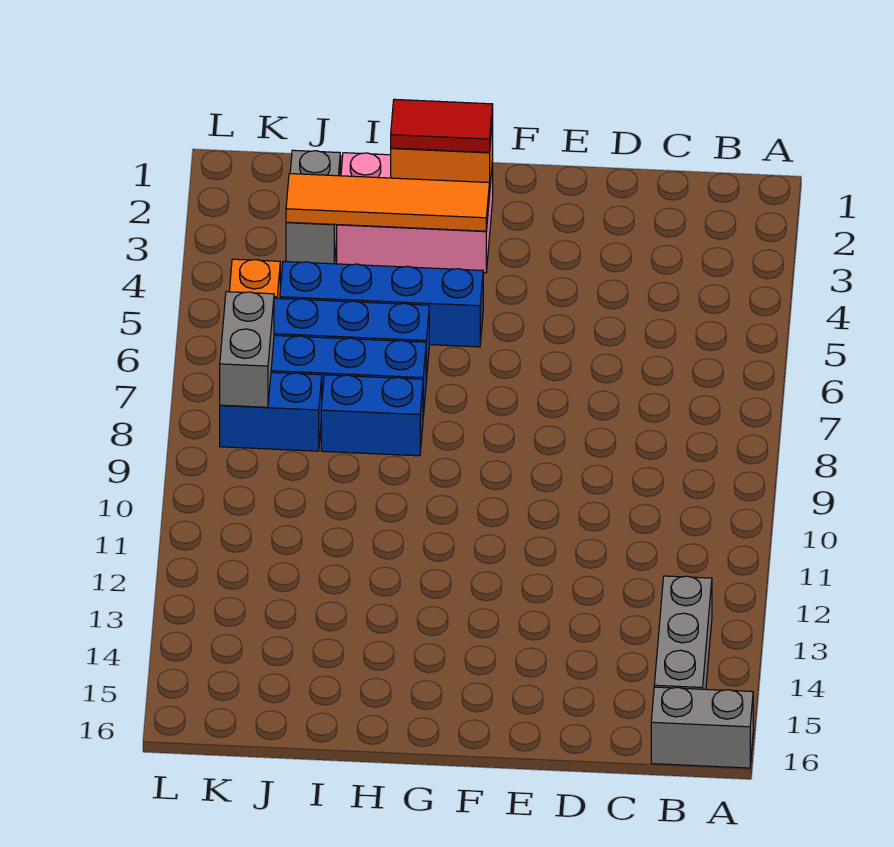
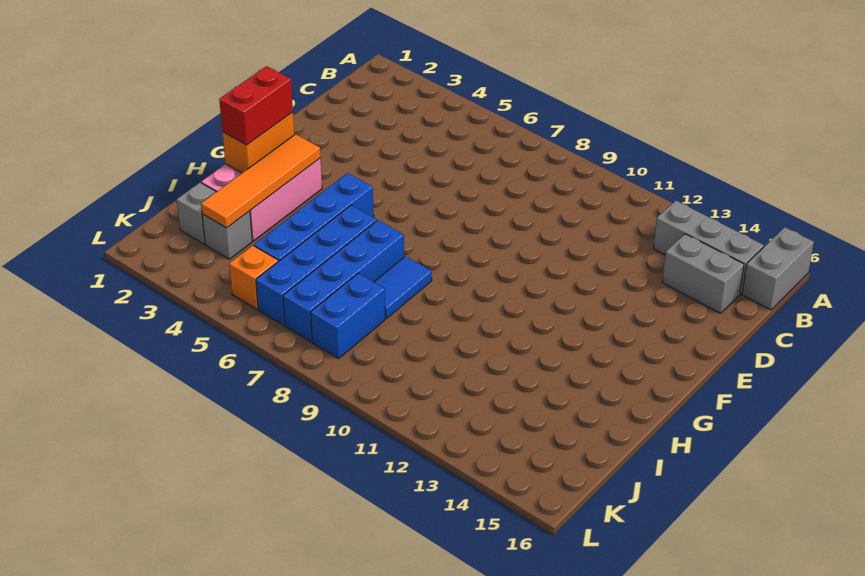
red 1x2 tile [391,99,493,153] -> red 1x2 brick [219,66,293,145]
blue 1x2 brick [321,375,423,456] -> blue 1x2 tile [375,256,432,318]
grey 1x2 brick [220,292,274,407] -> grey 1x2 brick moved to [662,234,744,313]

